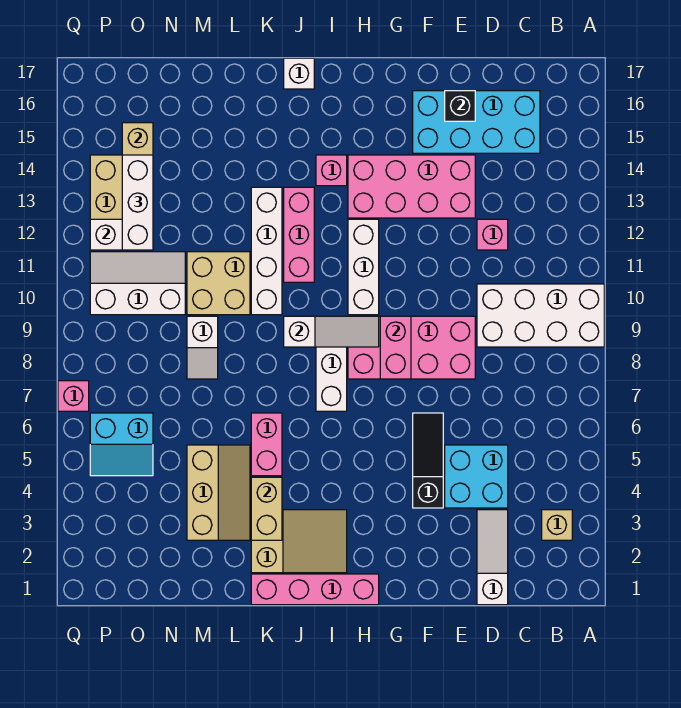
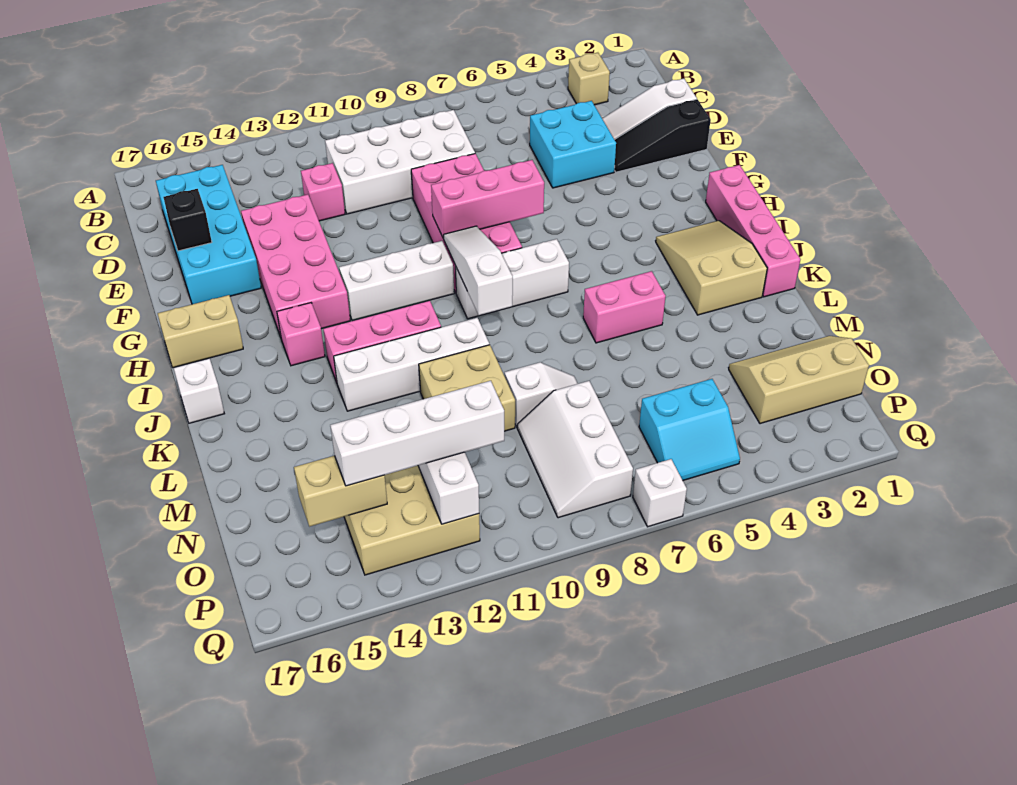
white 2x4 brick [477,284,604,347] -> white 2x4 brick turned to [325,110,475,214]
black 1x3 slope [413,413,443,508] -> black 1x3 slope moved to [614,99,711,172]
pink 1x2 brick [380,316,411,379] -> pink 1x3 brick [431,160,544,238]
tan 1x2 brick [251,477,282,540] -> tan 1x2 brick moved to [158,295,243,368]
tan 2x3 slope [187,445,250,540] -> tan 2x3 slope moved to [729,336,869,424]
white 2x3 slope [90,252,185,315] -> white 2x3 slope moved to [517,381,633,518]
cyan 2x2 slope [90,413,153,476] -> cyan 2x2 slope turned to [639,379,740,480]
white 1x3 brick [122,155,153,250] -> white 1x4 brick [330,381,504,486]
pink 1x1 brick [58,381,89,411] -> white 1x1 brick [633,459,687,527]

